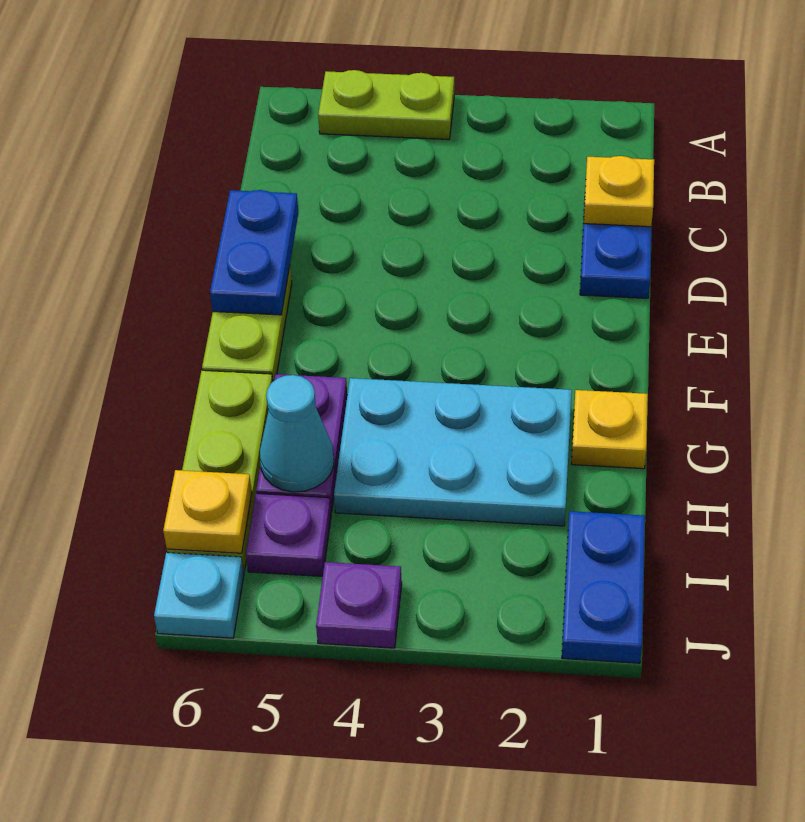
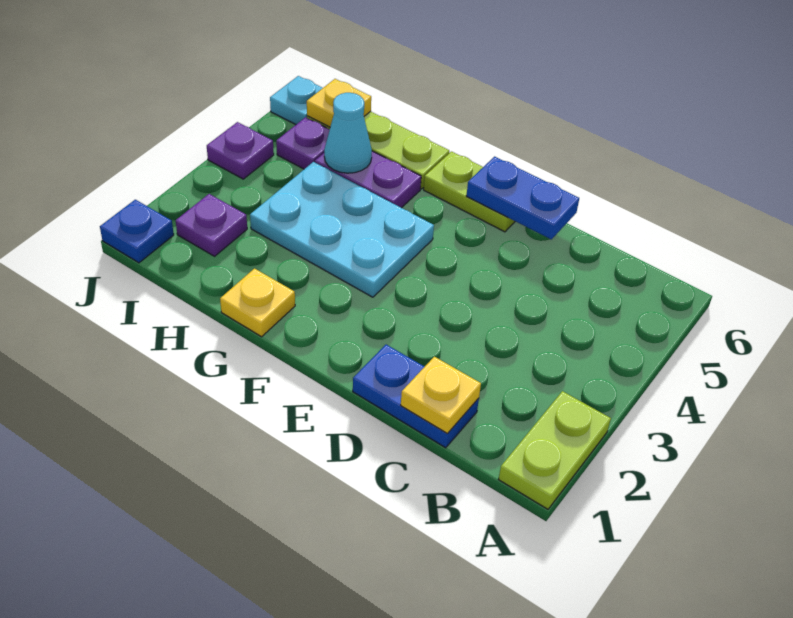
lime 1x2 plate [318,70,454,139] -> lime 1x2 plate moved to [499,391,611,509]
cyan 2x3 plate [334,378,572,526] -> cyan 2x3 plate turned to [250,162,434,297]
blue 1x2 plate [562,511,645,663] -> blue 1x1 plate [100,200,174,263]
none -> purple 1x1 plate [176,194,247,256]

